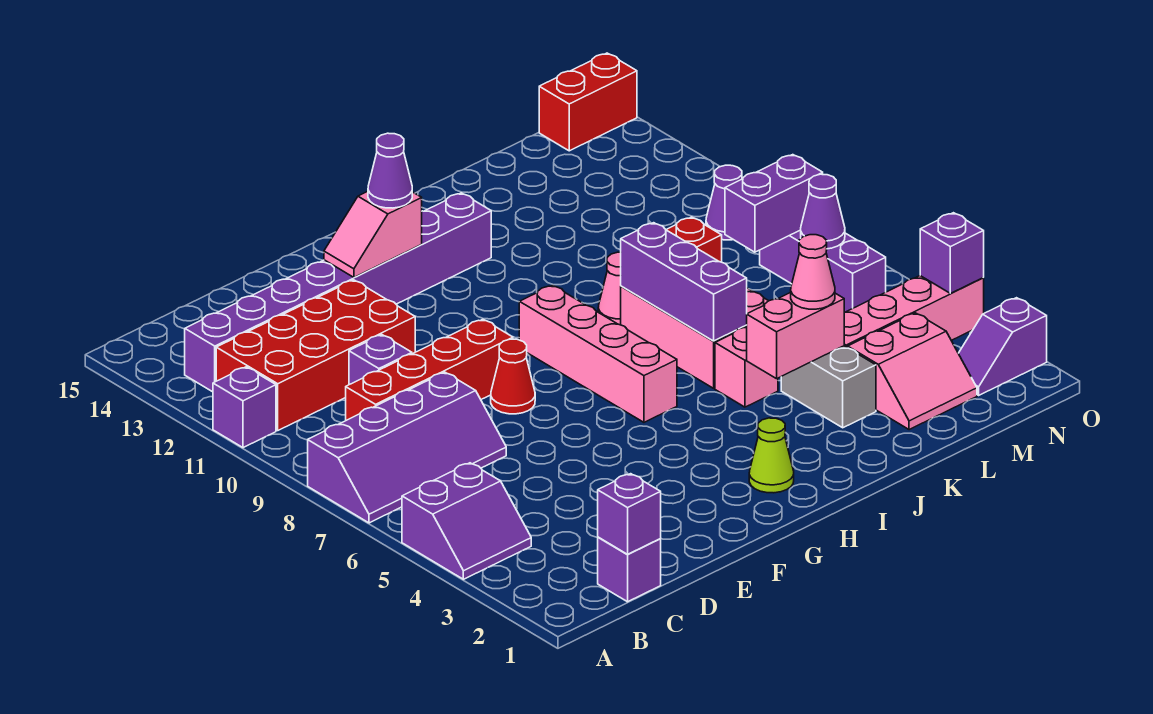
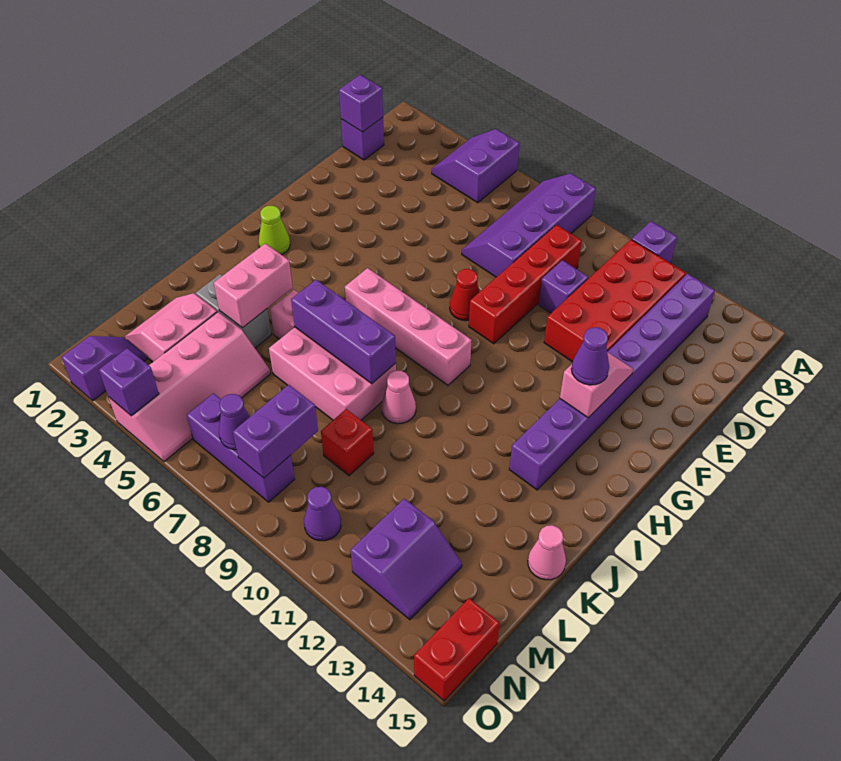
pink 1x1 cone [791,235,835,309] -> pink 1x1 cone moved to [528,525,566,580]
none -> purple 2x2 slope [351,499,462,620]

